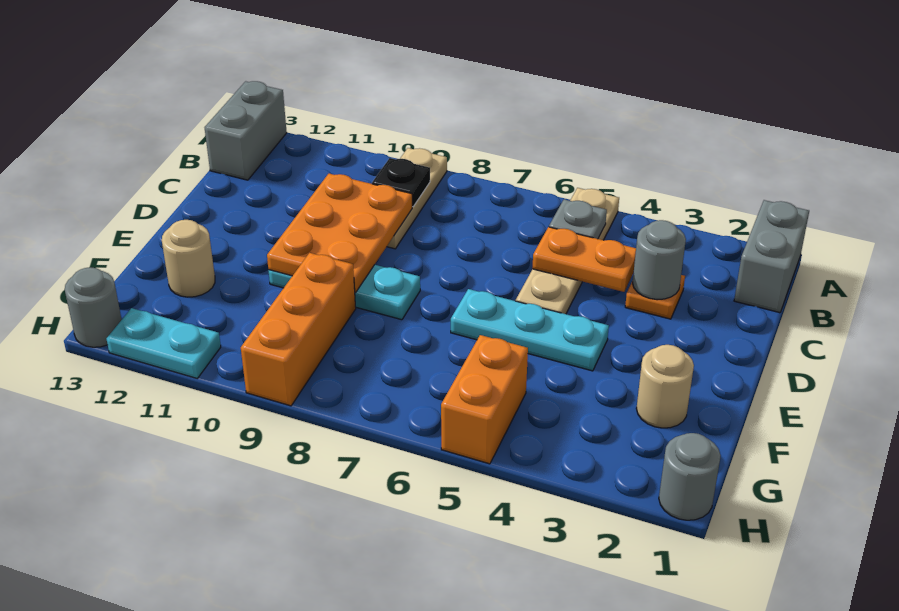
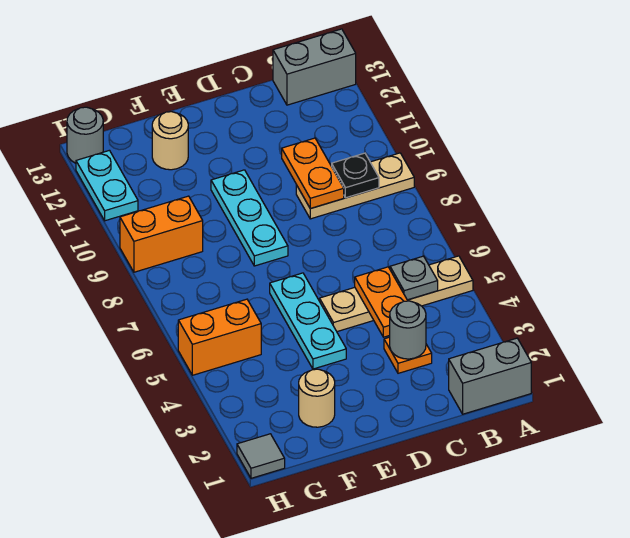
orange 2x3 plate [267,174,412,293] -> orange 1x2 plate [282,138,344,208]
orange 1x3 brick [241,253,356,406] -> orange 1x2 brick [120,196,203,272]
grey 1x1 round brick [659,433,721,520] -> grey 1x1 tile [237,434,285,478]

